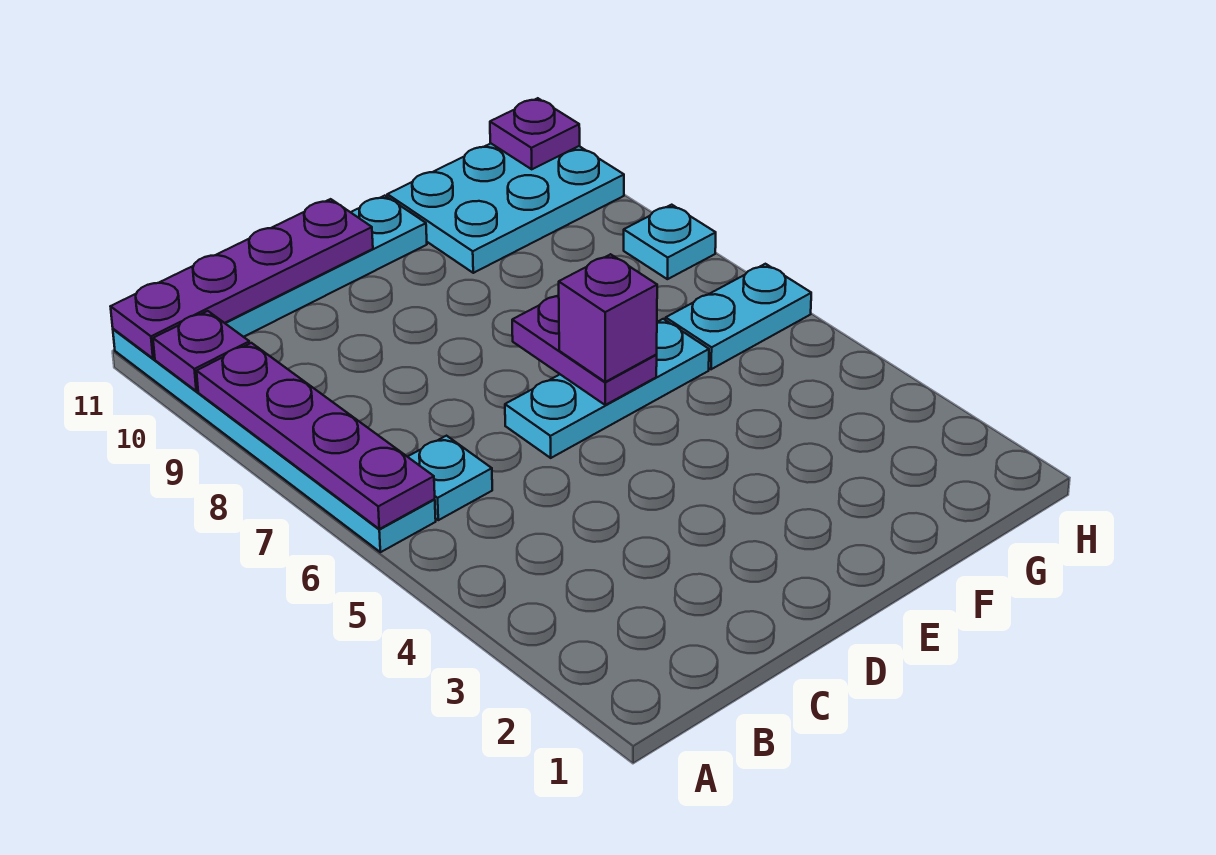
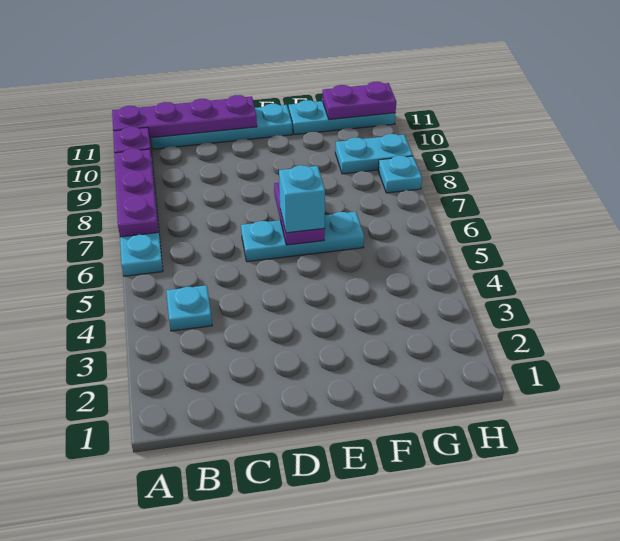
purple 1x4 plate [197,343,435,529] -> purple 1x3 plate [114,148,159,237]
cyan 1x1 plate [408,436,492,520] -> cyan 1x1 plate moved to [166,285,212,331]
purple 1x1 brick [559,254,657,382] -> cyan 1x1 brick [279,165,325,233]
cyan 2x3 plate [387,144,624,273] -> cyan 1x3 plate [289,100,396,135]
cyan 1x2 plate [666,264,811,369] -> cyan 1x2 plate moved to [335,134,413,174]
purple 1x1 plate [490,98,580,169] -> purple 1x2 plate [322,82,396,119]

